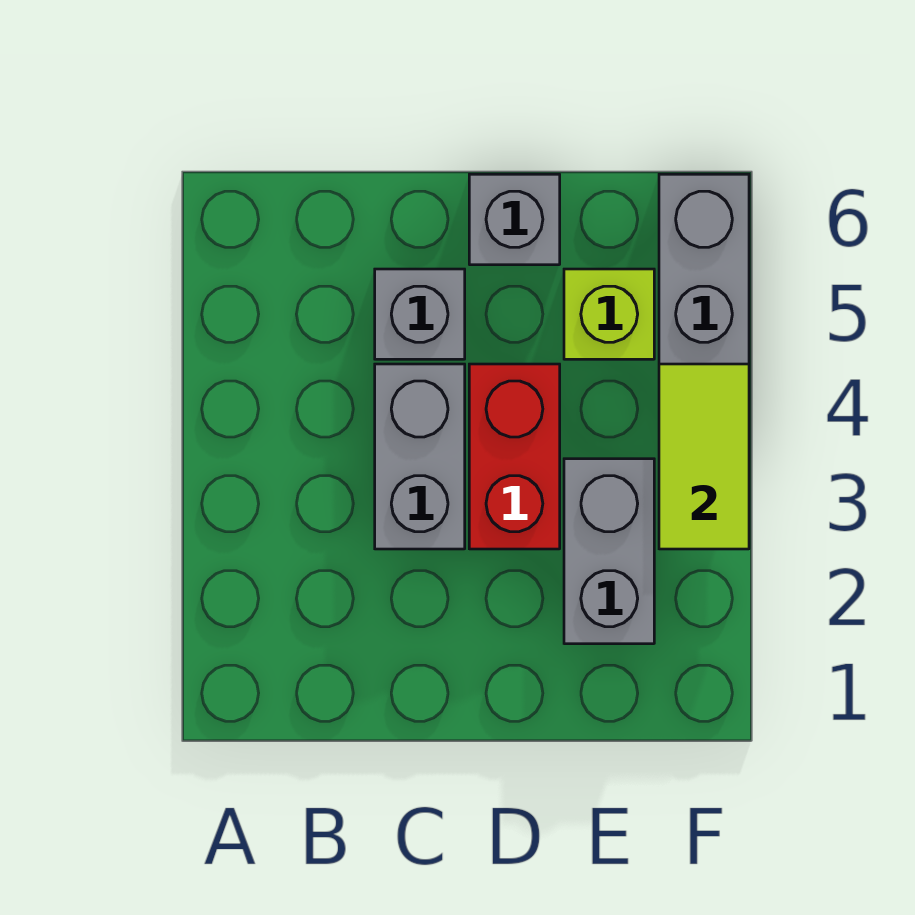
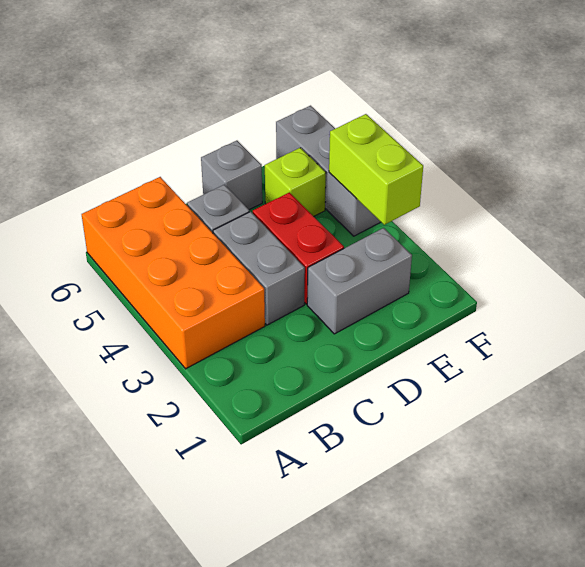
none -> orange 2x4 brick [82,177,265,369]
grey 1x2 brick [564,459,654,644] -> grey 1x2 brick turned to [307,228,412,334]
lime 1x2 tile [659,364,749,549] -> lime 1x2 brick [329,114,423,225]

